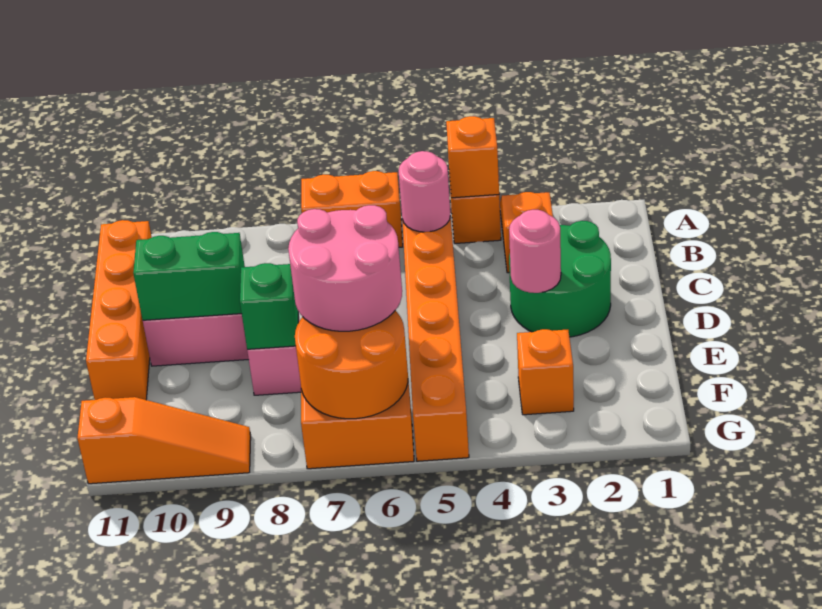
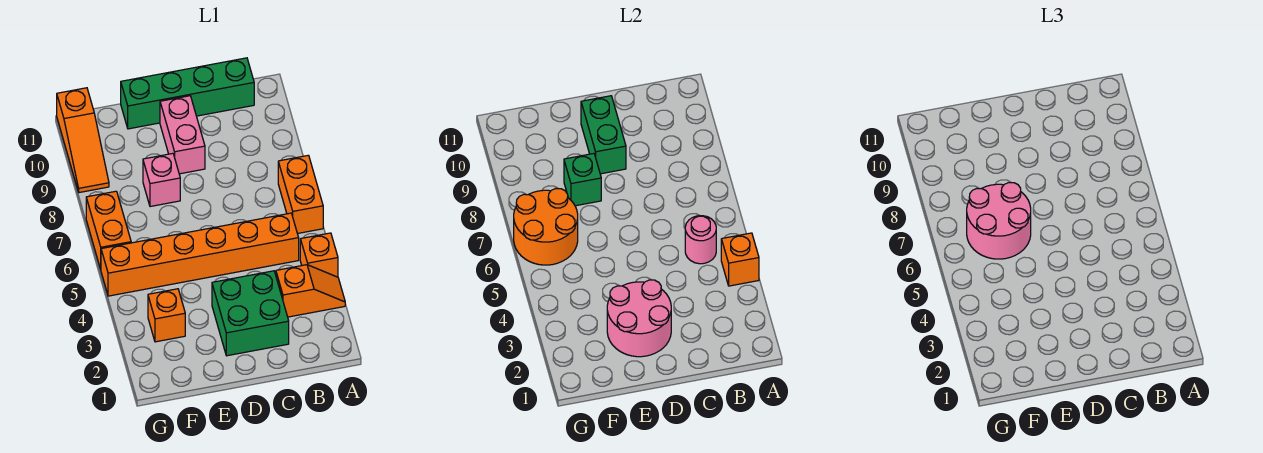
orange 1x4 brick [86,220,152,400] -> green 1x4 brick [121,58,254,129]
green 2x2 round brick [509,221,611,337] -> green 2x2 brick [212,271,289,356]
pink 1x1 round brick [509,210,561,293] -> pink 2x2 round brick [607,280,671,357]

